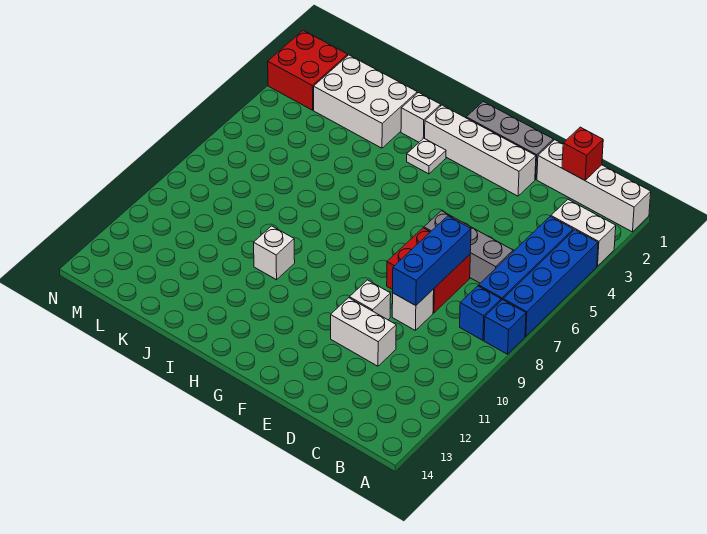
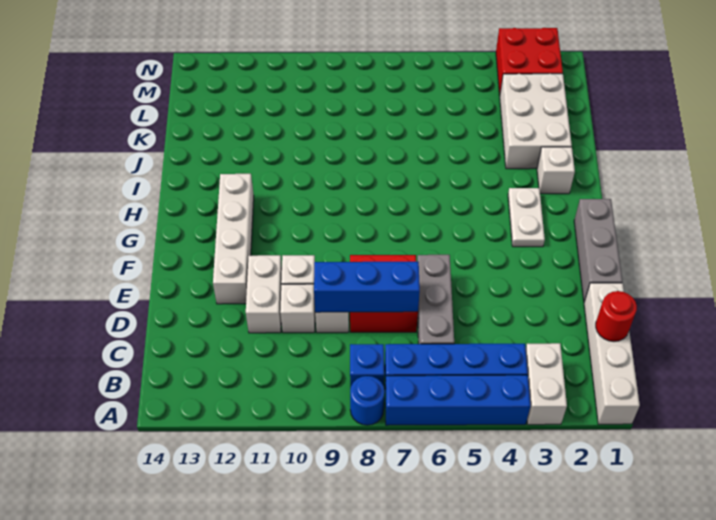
blue 1x1 brick [484,300,526,354] -> blue 1x1 round brick [350,376,385,425]
red 1x1 brick [562,127,603,180] -> red 1x1 round brick [596,291,637,341]
white 1x4 brick [425,105,536,196] -> white 1x4 brick moved to [213,174,254,304]
white 1x1 plate [407,138,446,174] -> white 1x2 plate [508,188,545,247]
white 1x1 brick [254,226,295,280] -> white 1x1 brick moved to [280,284,315,333]

